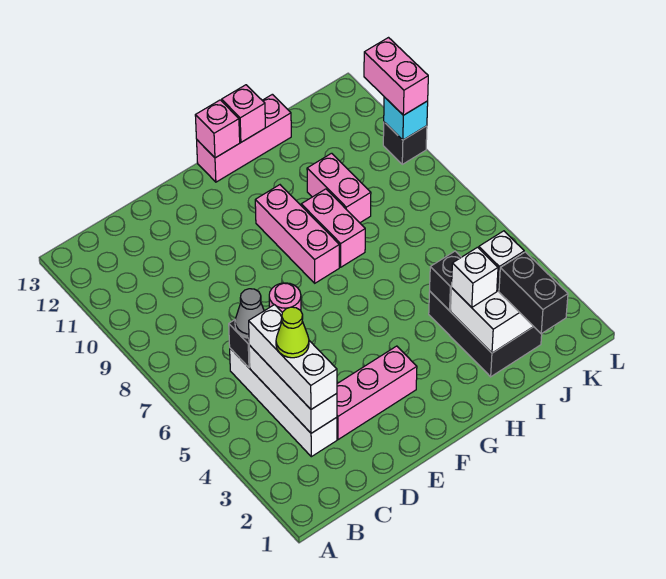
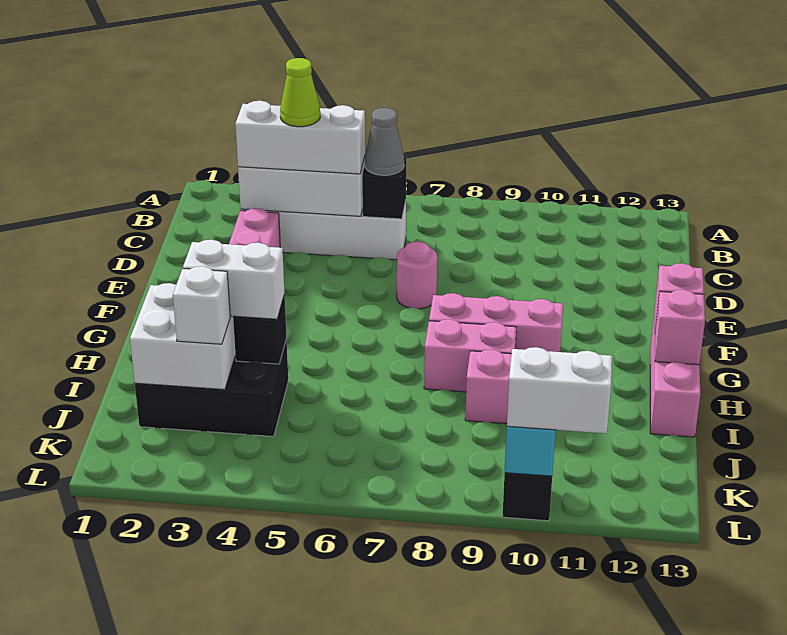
white 1x1 brick [452,247,498,307] -> white 1x2 brick [183,240,285,319]
black 1x2 brick [499,252,568,334] -> none
pink 1x2 brick [364,38,428,115] -> white 1x2 brick [507,347,612,433]

